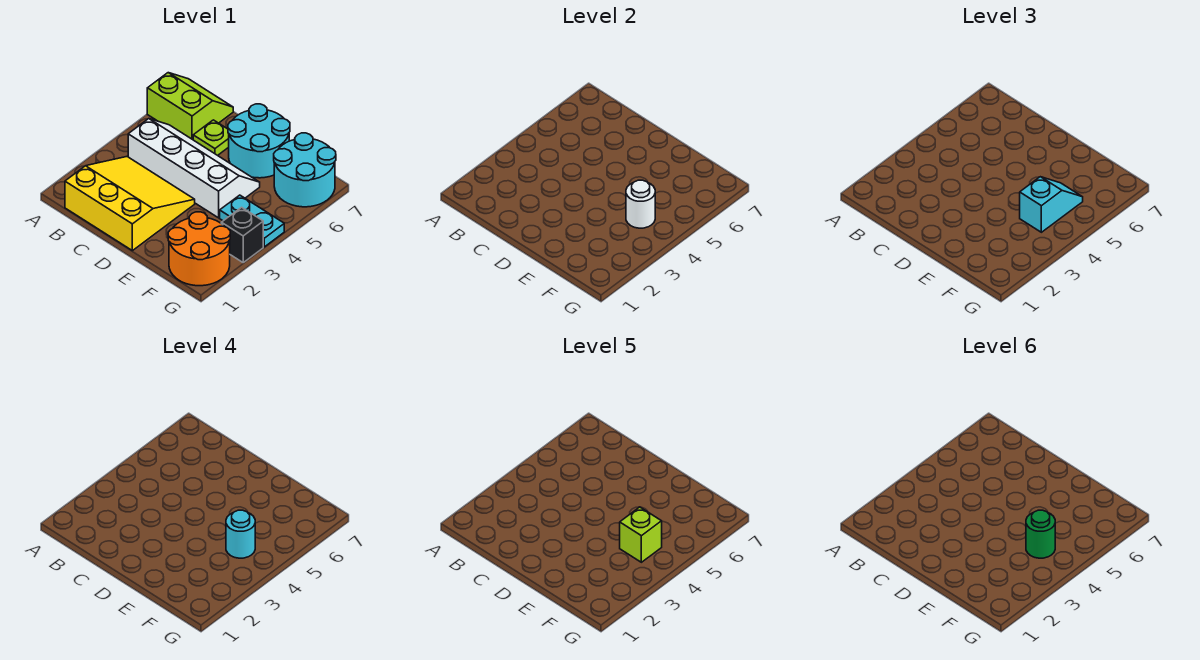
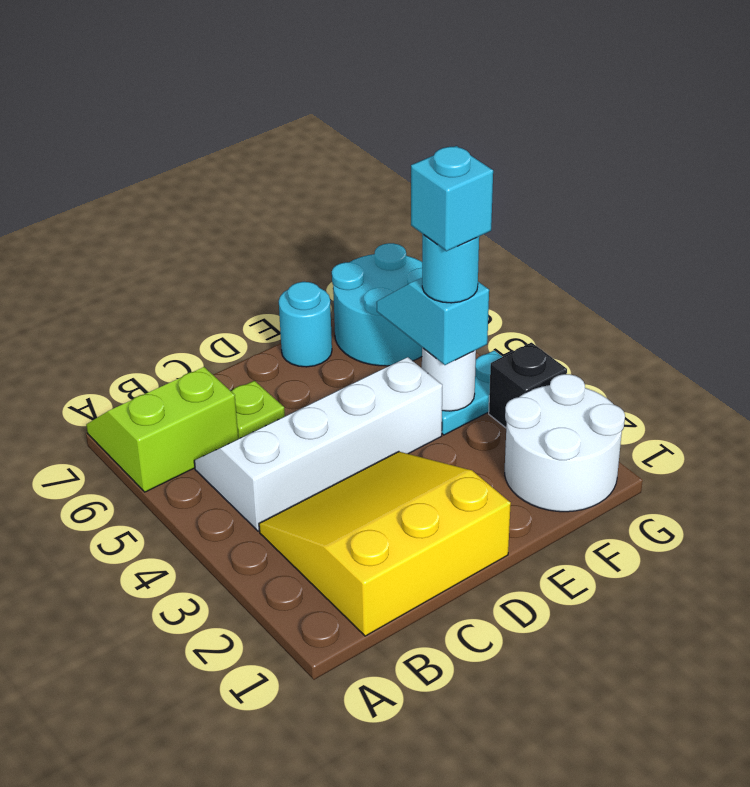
cyan 2x2 round brick [228,104,290,178] -> cyan 1x1 round brick [279,282,332,367]
orange 2x2 round brick [168,212,230,286] -> white 2x2 round brick [505,374,625,512]
lime 1x1 brick [620,507,662,562] -> cyan 1x1 brick [411,146,493,251]
green 1x1 round brick [1026,510,1055,558] -> none

